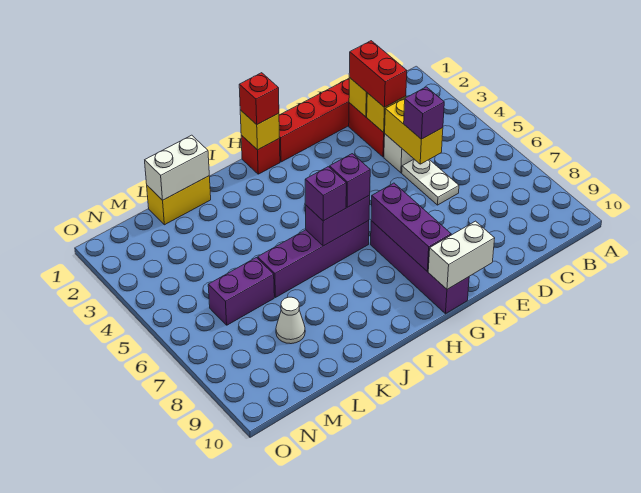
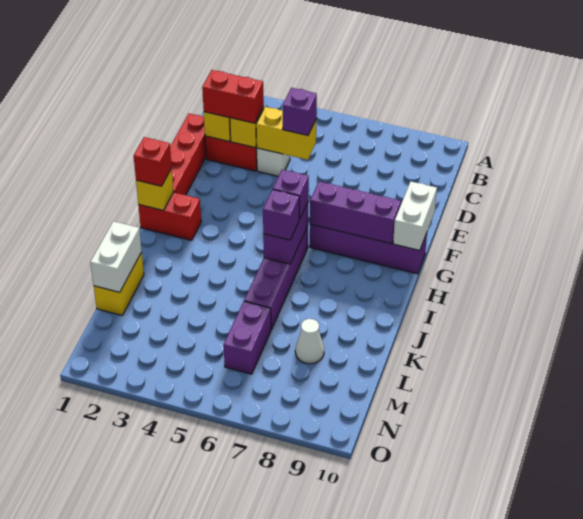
white 1x2 plate [402,159,459,205] -> none
red 1x1 brick [241,135,280,174] -> red 1x2 brick [138,192,201,240]

